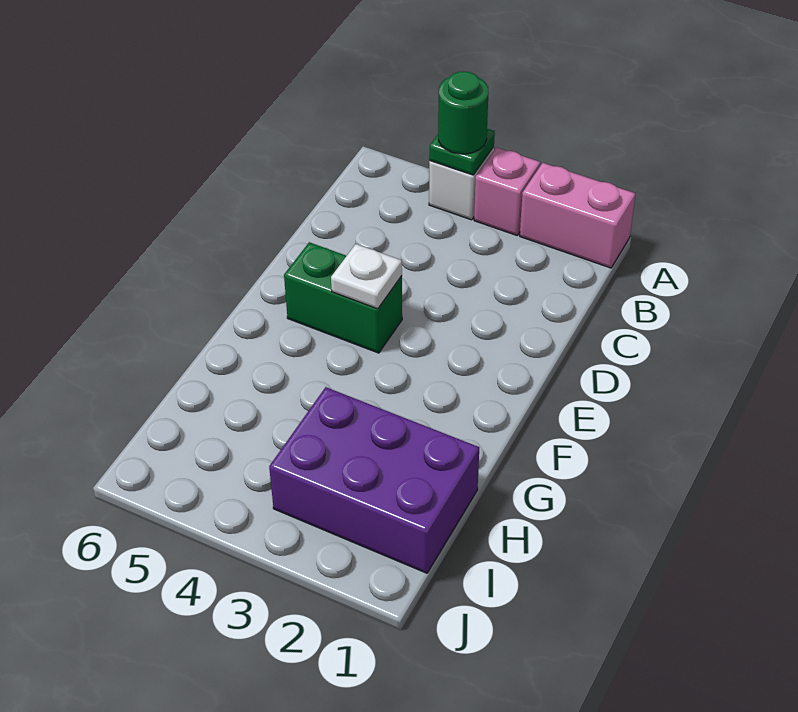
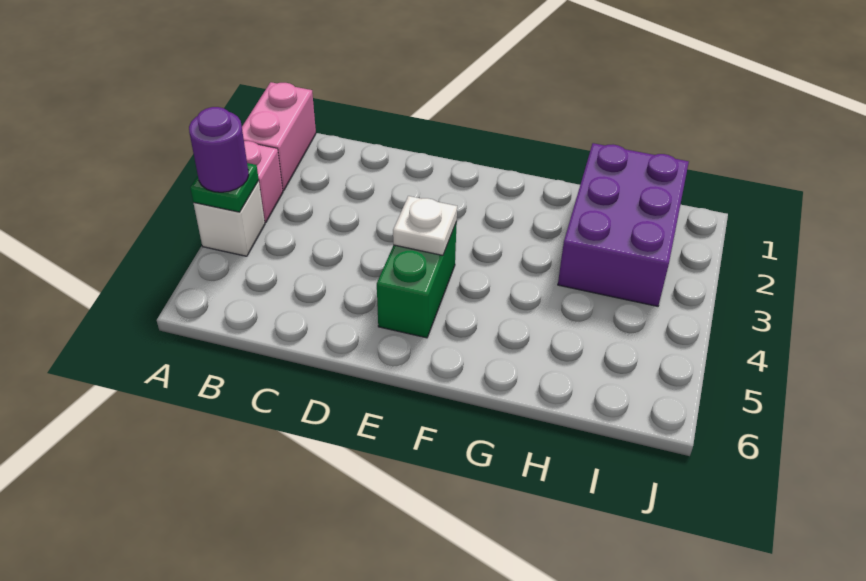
green 1x1 round brick [438,71,489,154] -> purple 1x1 round brick [189,107,249,192]

